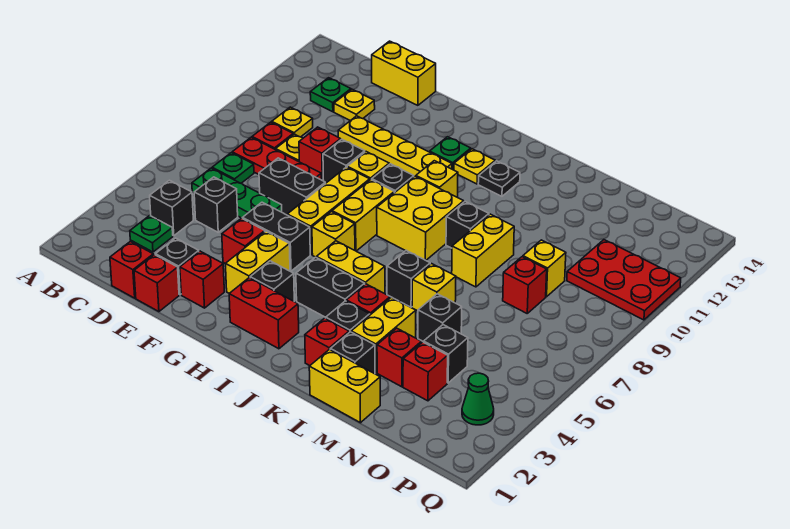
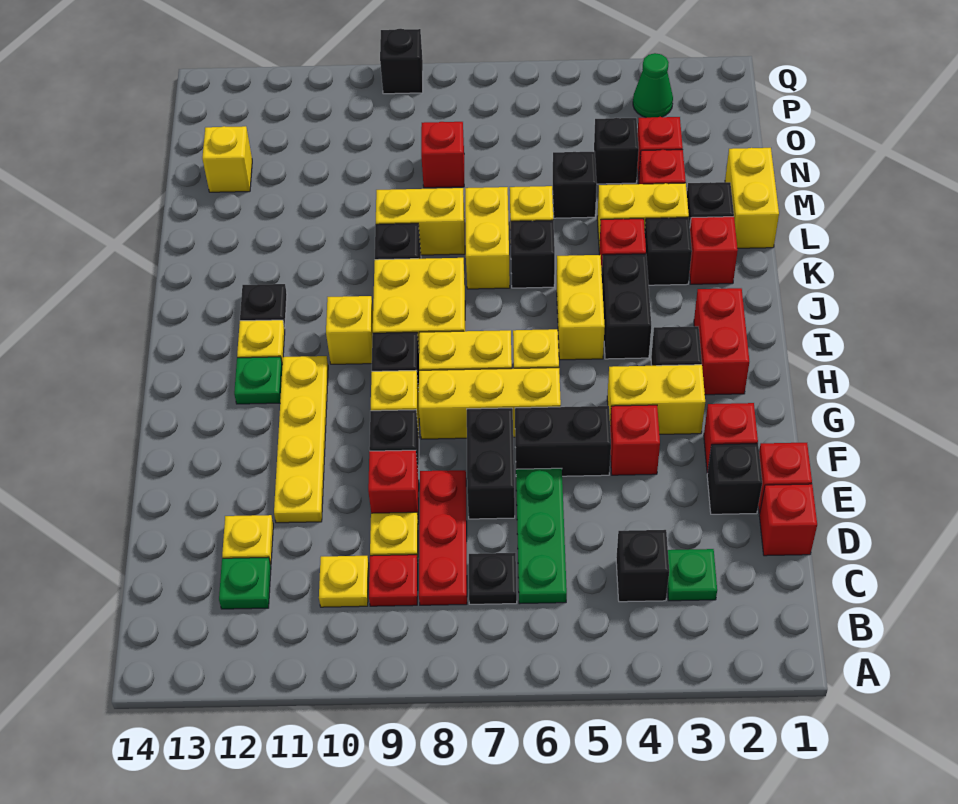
green 1x1 plate [212,153,254,183] -> black 1x1 plate [469,553,517,604]
black 1x1 brick [194,177,238,232] -> black 1x1 brick moved to [380,29,423,94]
yellow 1x2 brick [372,41,436,105] -> yellow 1x2 brick moved to [465,187,510,289]
black 1x2 brick [243,202,310,271] -> black 1x2 brick turned to [515,406,611,476]
yellow 1x1 brick [523,240,566,297] -> yellow 1x1 brick moved to [202,126,252,192]
red 2x3 plate [567,240,681,320] -> none

